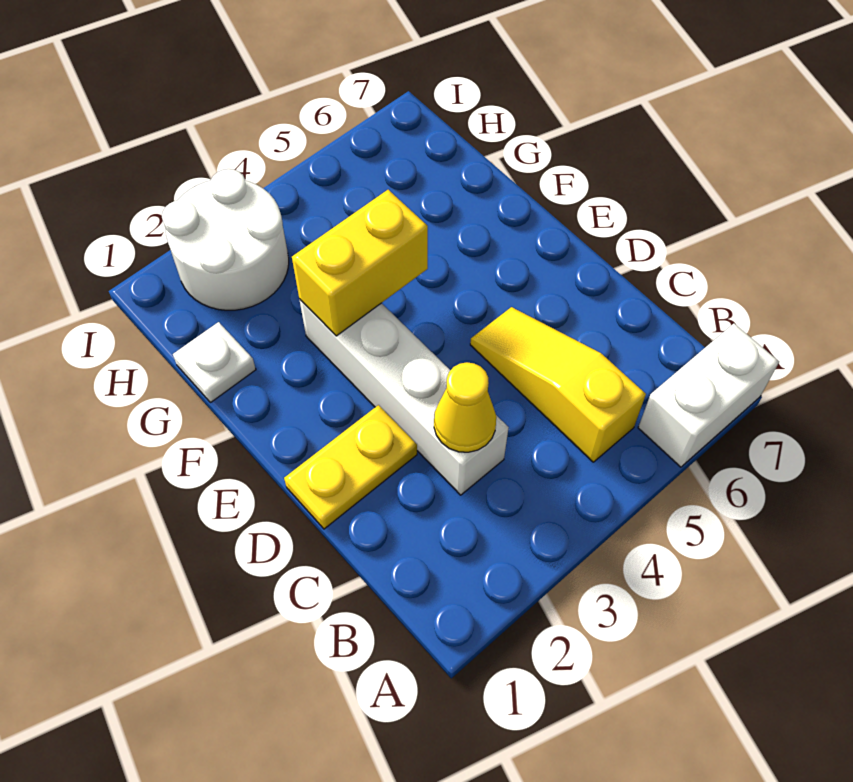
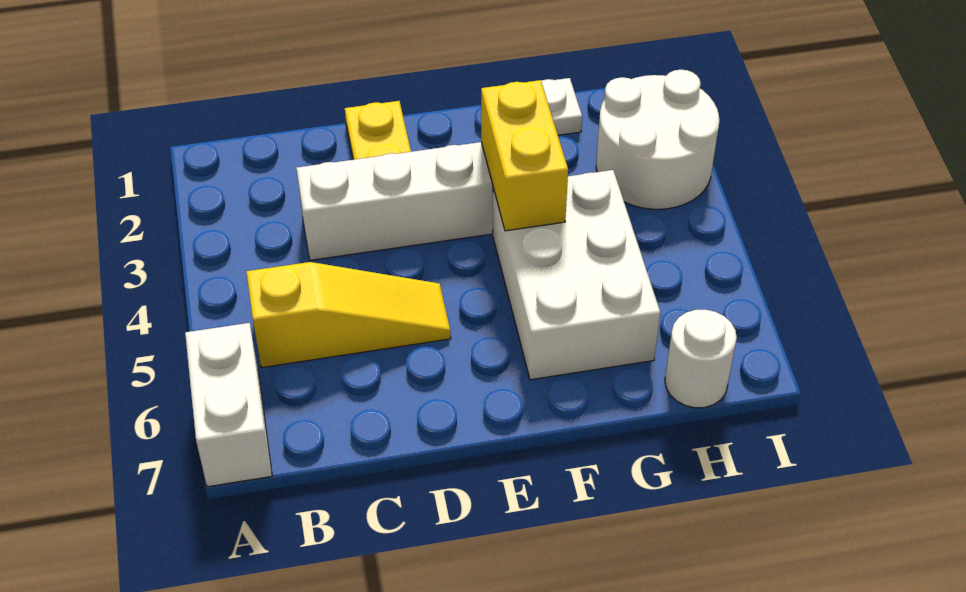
yellow 1x1 cone [434,362,496,452] -> none
none -> white 2x3 brick [493,170,660,380]
none -> white 1x1 round brick [665,310,737,408]

